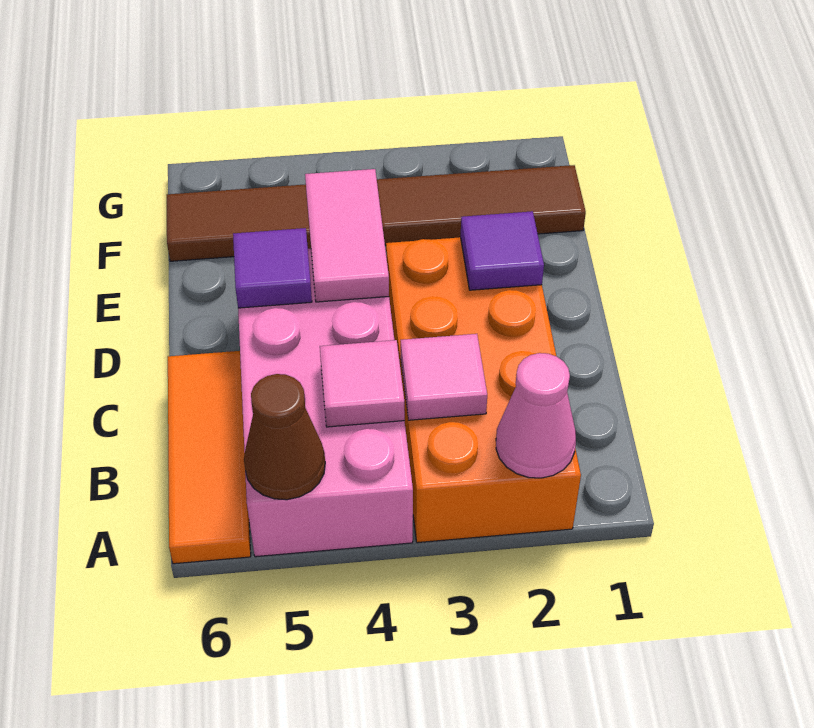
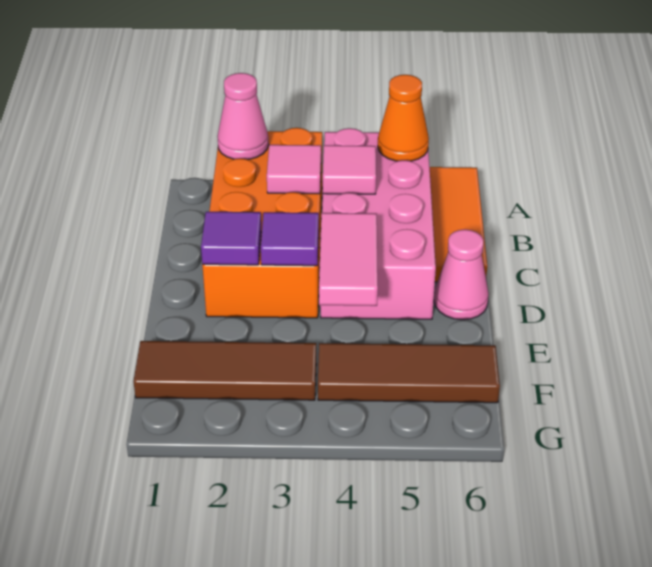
brown 1x1 cone [244,374,325,500] -> orange 1x1 cone [378,75,429,161]
purple 1x1 tile [233,228,312,308] -> purple 1x1 tile moved to [261,212,319,266]
none -> pink 1x1 cone [434,229,489,320]

